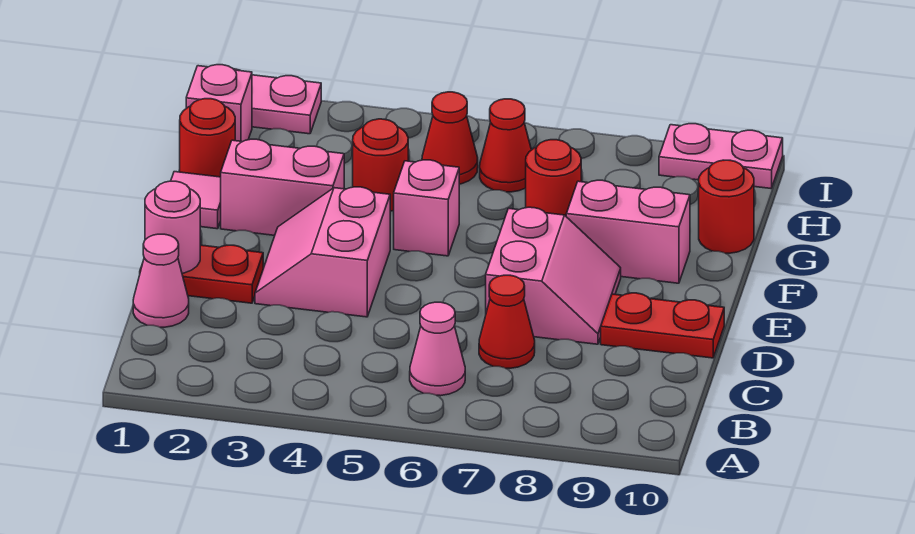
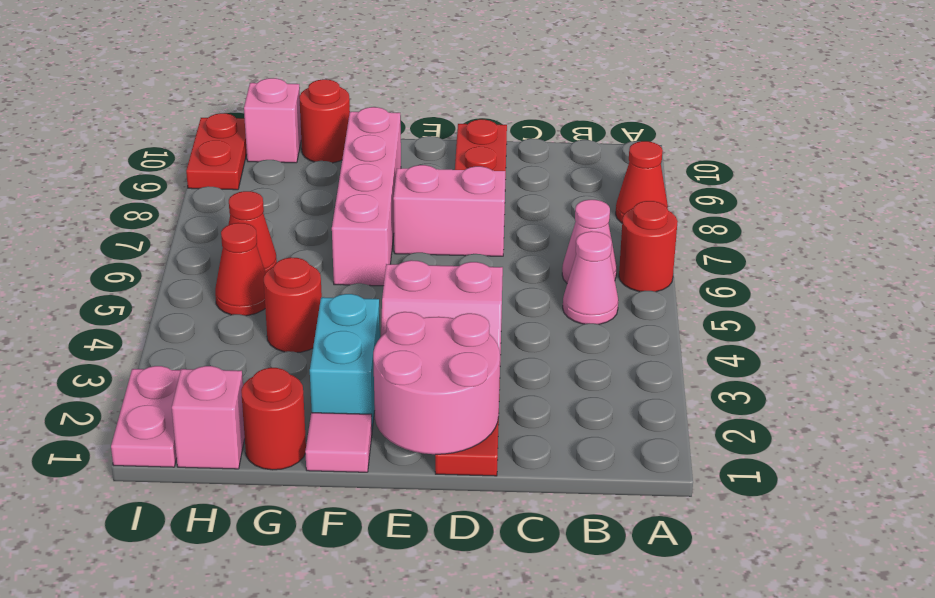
pink 1x1 cone [133,234,189,327] -> pink 1x1 cone moved to [563,231,618,324]
red 1x1 cone [479,275,535,368] -> red 1x1 cone moved to [616,141,668,223]
pink 1x1 round brick [145,181,200,273] -> pink 2x2 round brick [373,312,500,454]
pink 1x2 brick [221,139,344,235] -> cyan 1x2 brick [310,294,380,429]
pink 1x1 brick [394,160,459,256] -> pink 1x1 brick moved to [244,78,301,163]
pink 1x2 brick [566,180,690,283] -> pink 1x4 brick [332,107,401,286]
red 1x1 round brick [526,140,581,216] -> red 1x1 round brick moved to [619,201,678,292]
pink 1x2 plate [659,124,783,188] -> red 1x2 plate [186,113,247,190]

